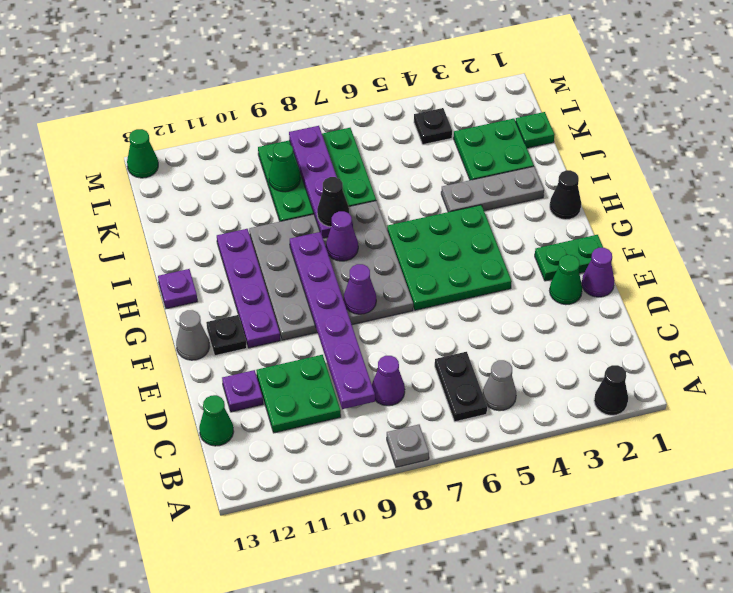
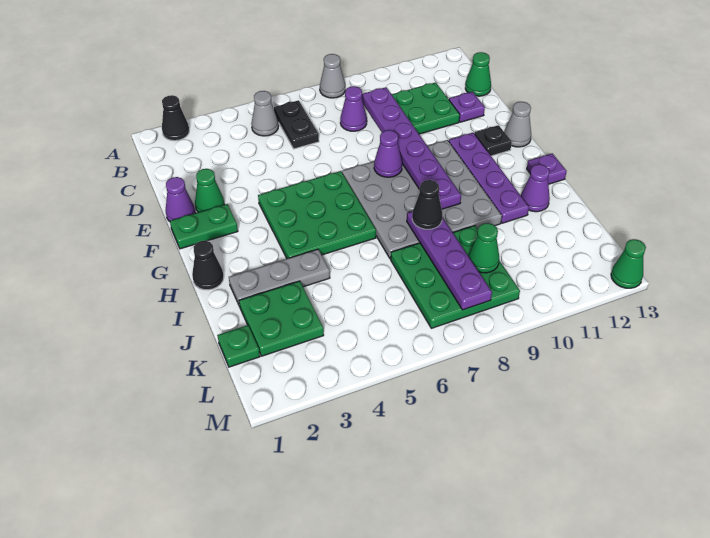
grey 1x1 plate [387,425,429,467] -> grey 1x1 cone [320,54,345,98]
purple 1x1 cone [326,211,358,261] -> purple 1x1 cone moved to [521,164,550,212]
black 1x1 plate [414,108,452,145] -> none

